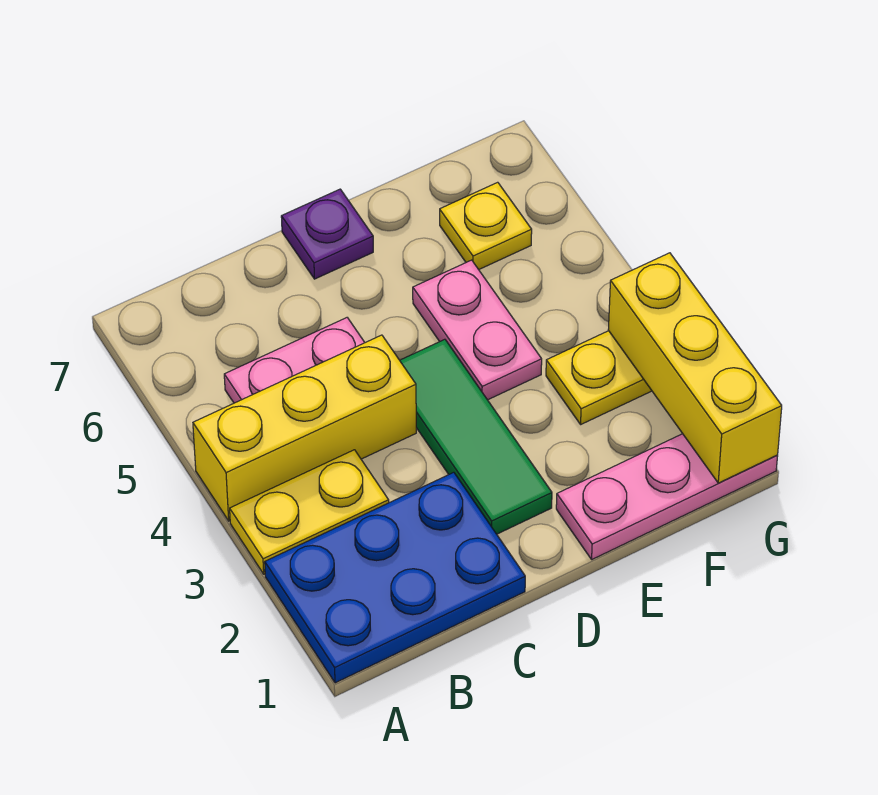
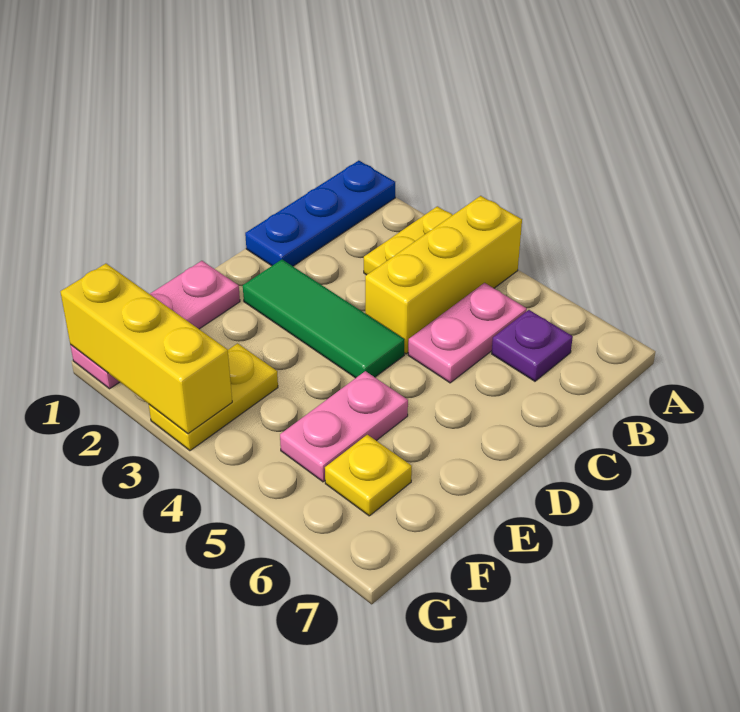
blue 2x3 plate [265,472,525,683] -> blue 1x3 plate [245,161,395,266]
purple 1x1 plate [281,189,373,279] -> purple 1x1 plate moved to [492,310,573,381]
pink 1x2 plate [413,260,542,400] -> pink 1x2 plate turned to [280,371,408,482]

